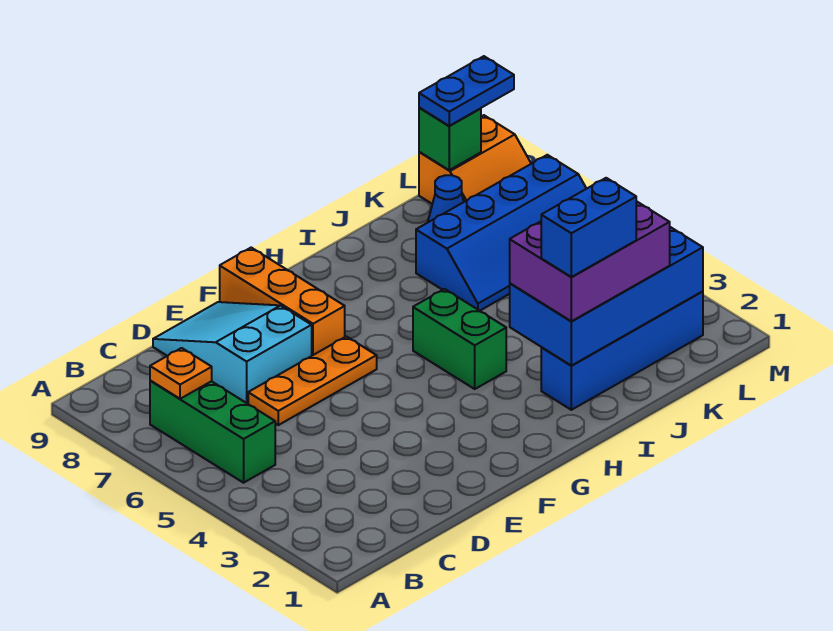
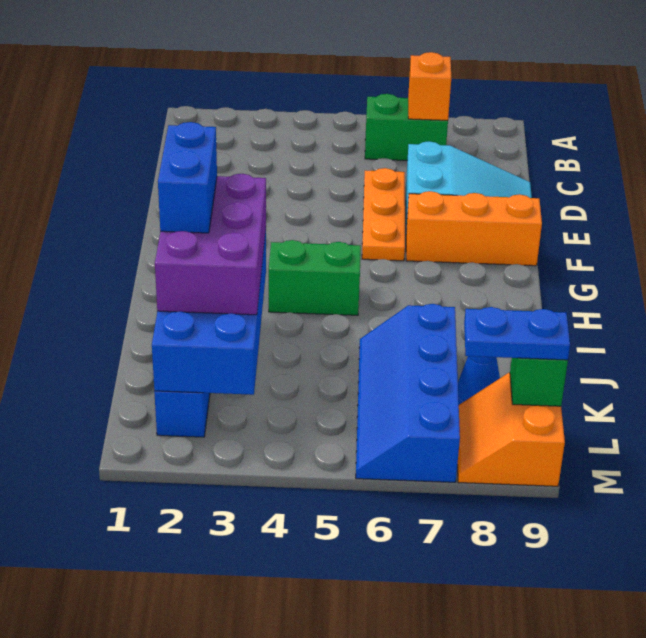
green 1x3 brick [150,380,275,483] -> green 1x2 brick [365,94,448,160]
orange 1x1 plate [150,348,212,399] -> orange 1x1 brick [408,52,451,120]
blue 1x2 plate [419,56,514,126] -> blue 1x2 plate turned to [464,307,570,360]

